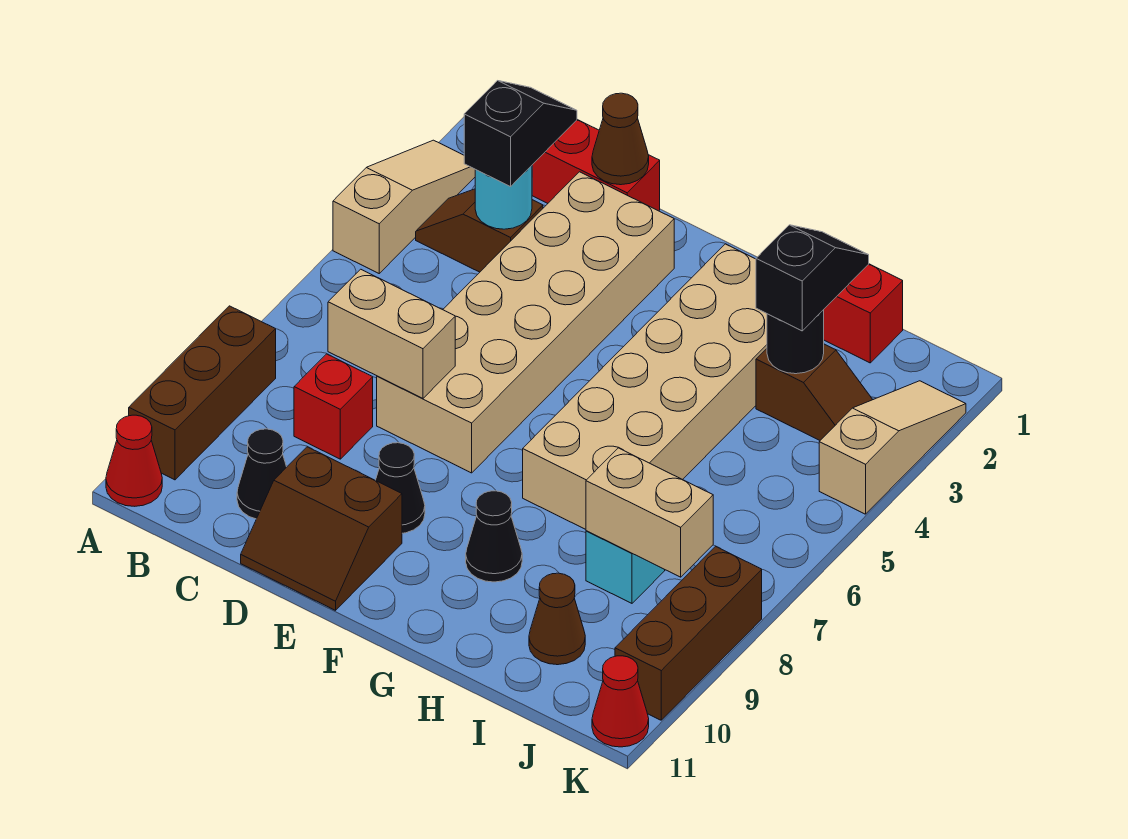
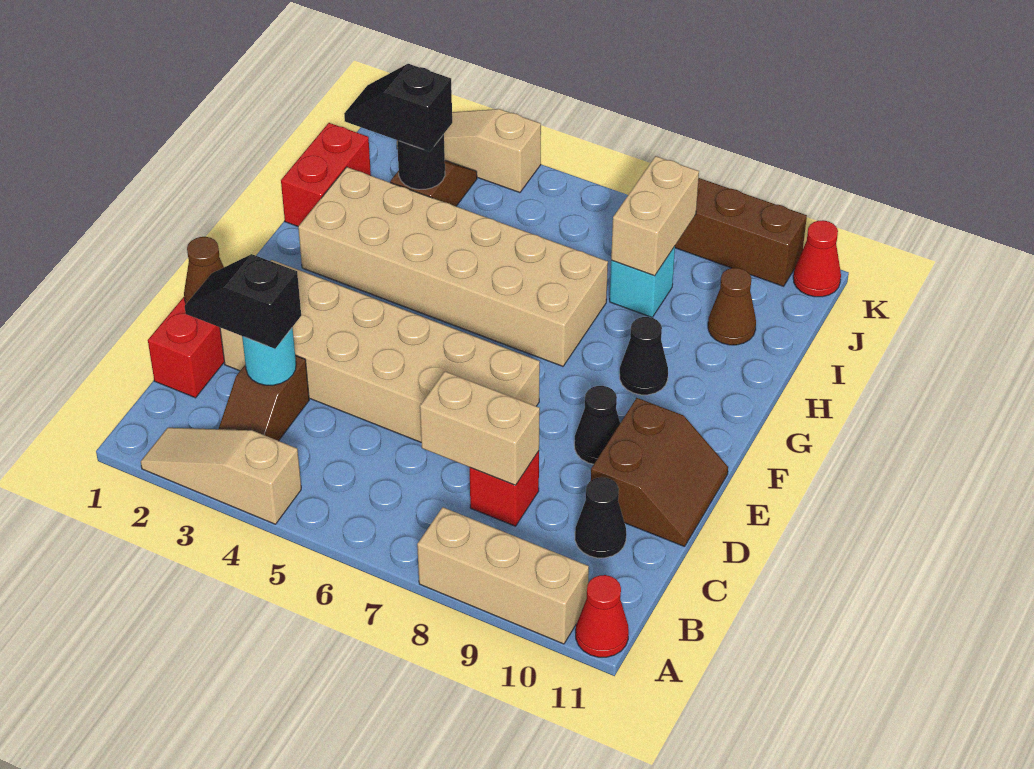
brown 1x3 brick [129,306,276,480] -> tan 1x3 brick [417,507,589,644]
tan 1x2 brick [328,269,455,398] -> tan 1x2 brick turned to [420,371,540,485]

